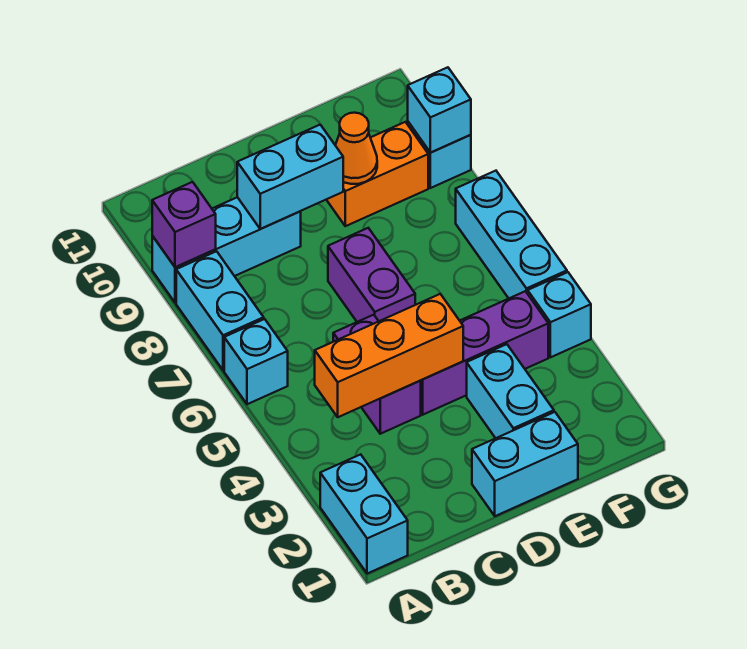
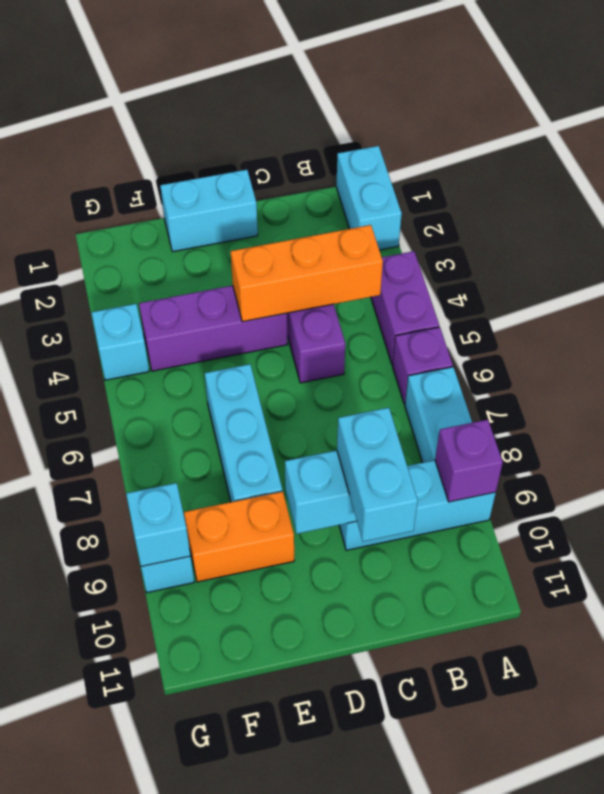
cyan 1x1 brick [224,319,288,404] -> purple 1x1 brick [393,327,453,404]
purple 1x2 brick [328,228,415,322] -> purple 1x2 brick moved to [371,251,439,365]
cyan 1x2 brick [467,344,554,438] -> cyan 1x2 brick moved to [337,408,418,542]
orange 1x1 cone [335,113,377,184] -> none
cyan 1x3 brick [456,171,567,298] -> cyan 1x3 brick moved to [205,364,283,502]

